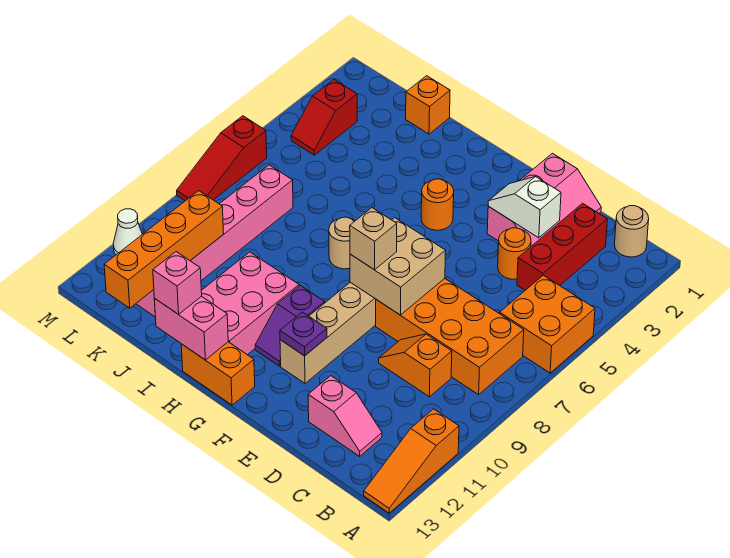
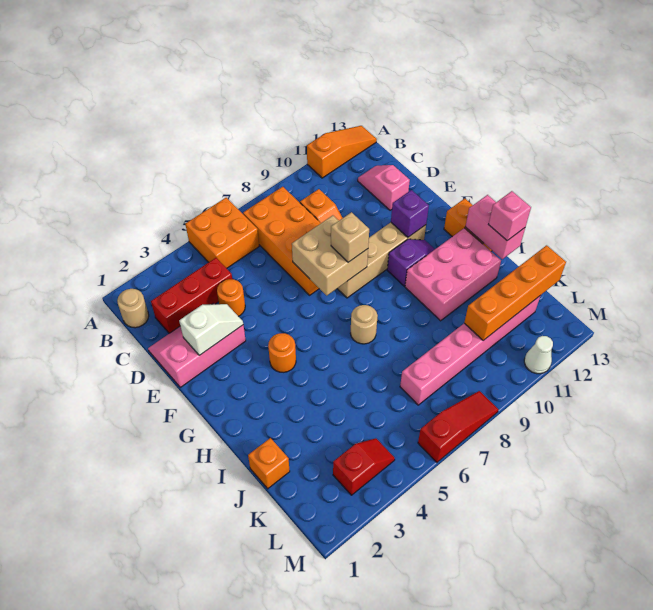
white 1x2 slope [488,177,561,238] -> white 1x2 slope turned to [179,304,243,355]
purple 1x1 plate [280,312,327,356] -> purple 1x1 brick [391,190,429,237]

